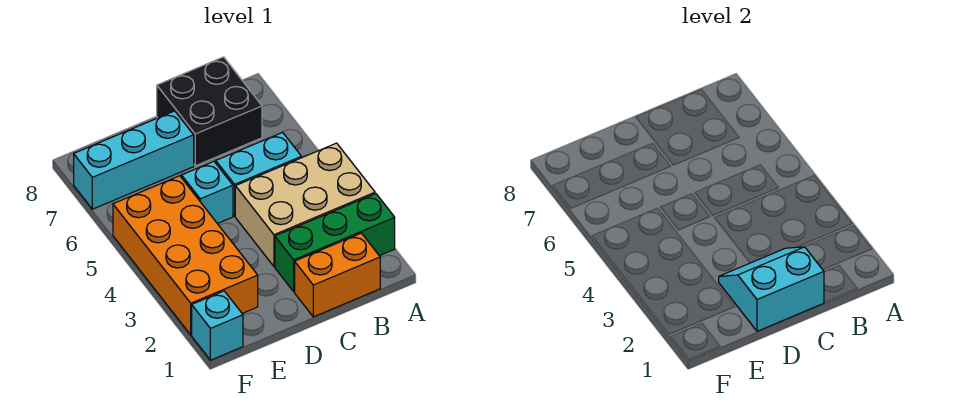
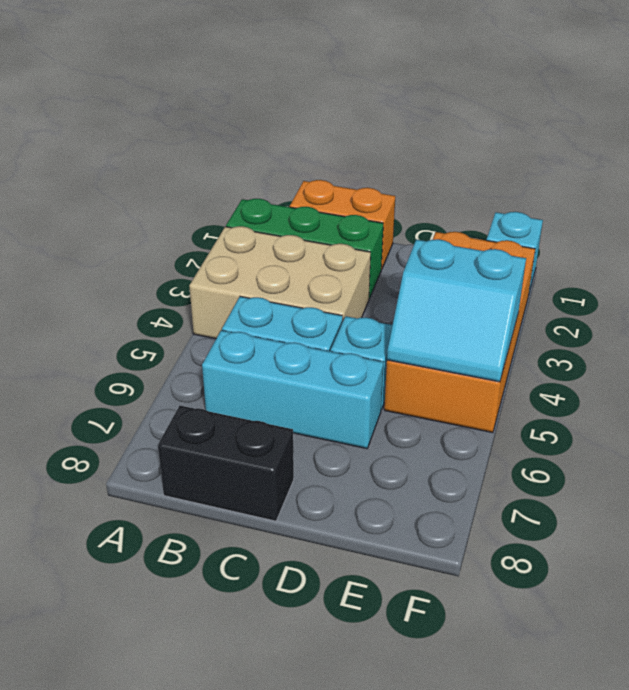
black 2x2 brick [157,57,262,166] -> black 1x2 brick [158,405,294,521]
cyan 2x2 slope [719,247,824,331] -> cyan 2x2 slope moved to [387,239,526,382]
cyan 1x3 brick [74,111,194,209] -> cyan 1x3 brick moved to [202,330,383,449]

